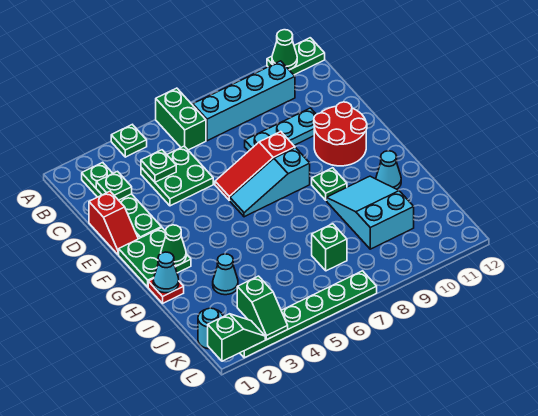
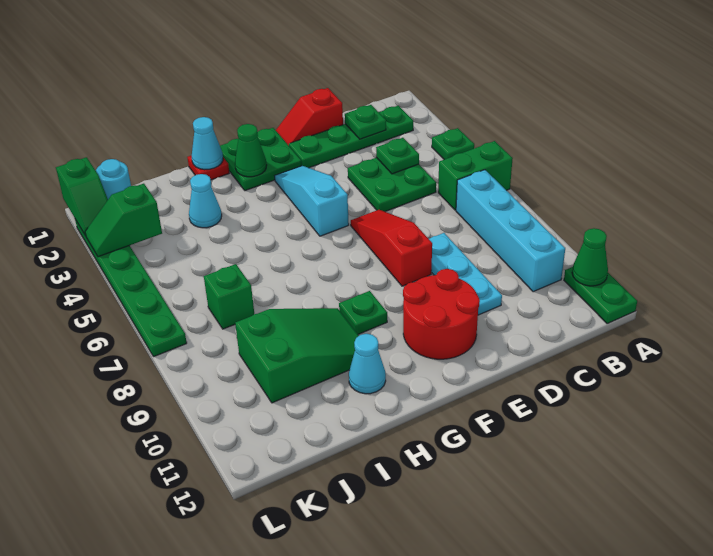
cyan 1x3 slope [230,148,310,217] -> cyan 1x3 slope moved to [275,166,349,236]
cyan 2x3 slope [326,176,414,249] -> green 2x3 slope [235,308,359,403]

